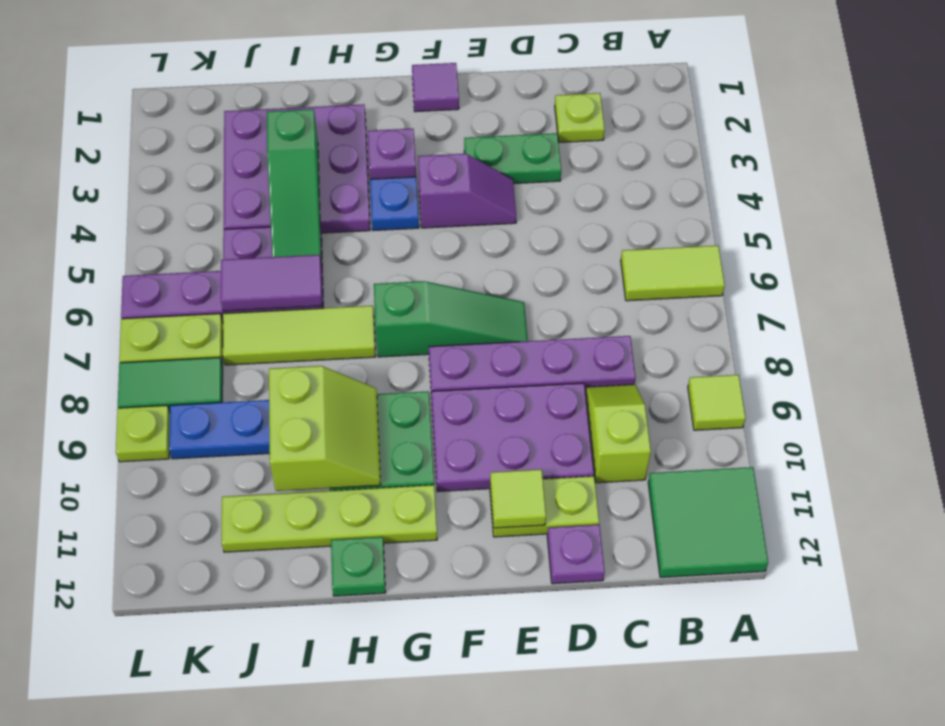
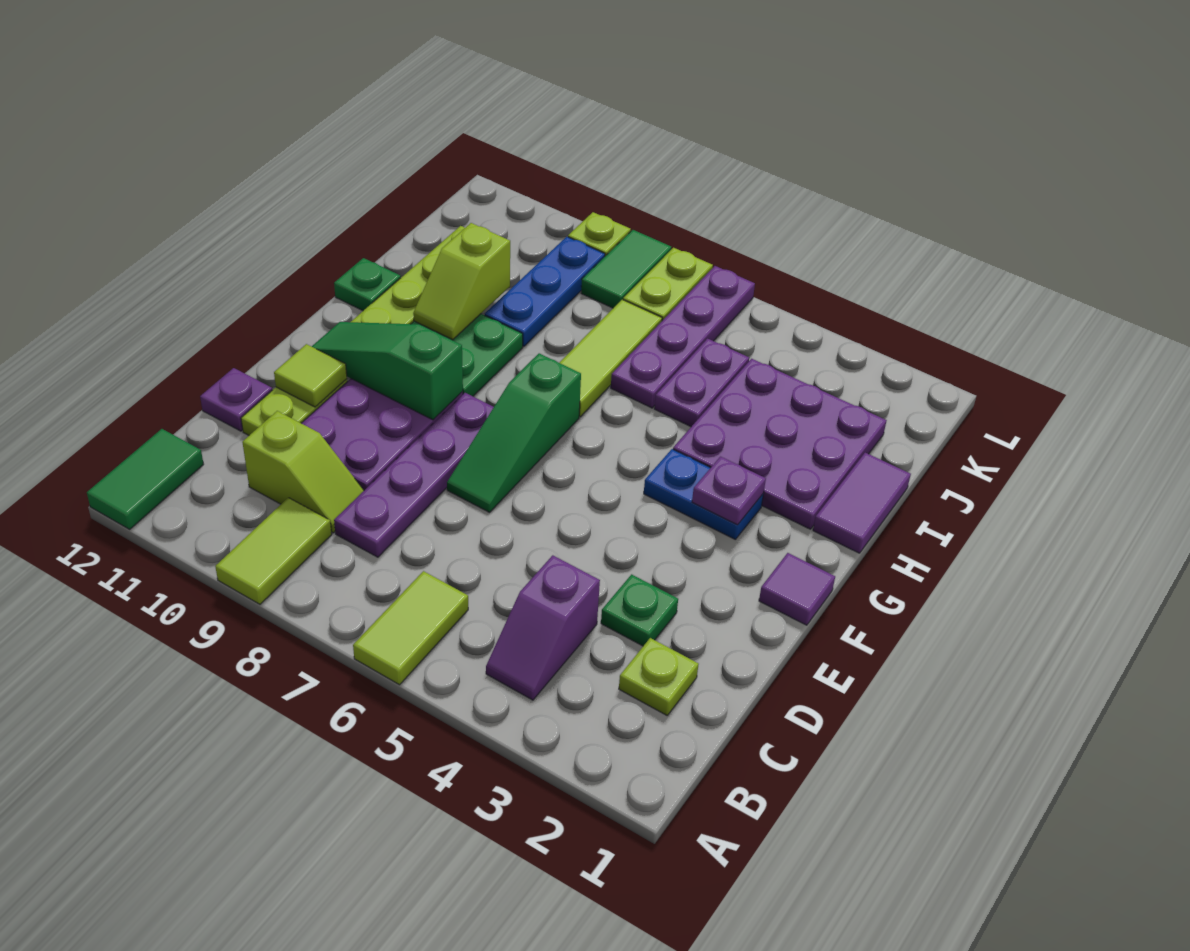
lime 1x1 tile [688,375,746,430] -> lime 1x2 tile [215,498,332,604]
green 2x2 tile [648,467,768,577] -> green 1x2 tile [87,429,204,529]
green 1x2 plate [464,133,561,184] -> green 1x1 plate [601,574,678,646]
purple 1x2 slope [418,154,516,228] -> purple 1x2 slope moved to [486,555,600,700]
lime 2x2 slope [269,366,381,491] -> lime 1x2 slope [413,223,510,340]
green 1x3 slope [267,109,321,260] -> green 1x3 slope moved to [312,322,463,420]
purple 1x2 tile [221,255,322,311] -> purple 1x2 tile moved to [813,453,911,553]

